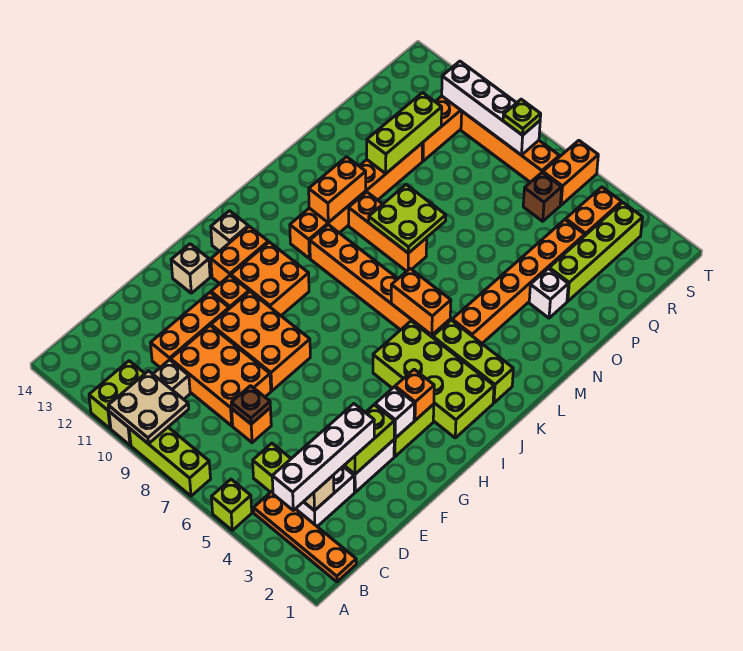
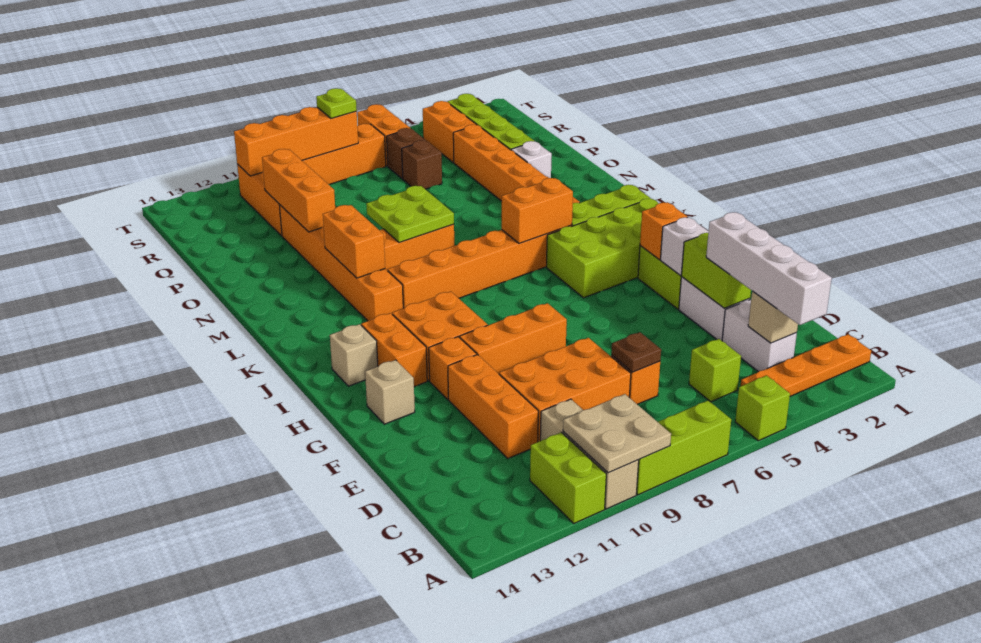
orange 2x3 brick [211,292,310,391] -> orange 1x3 brick [460,303,567,374]
lime 1x3 brick [367,93,442,173] -> orange 1x3 brick [262,149,335,232]
none -> brown 1x1 brick [402,140,442,189]
white 1x4 brick [442,61,540,155] -> orange 1x4 brick [234,107,358,176]

